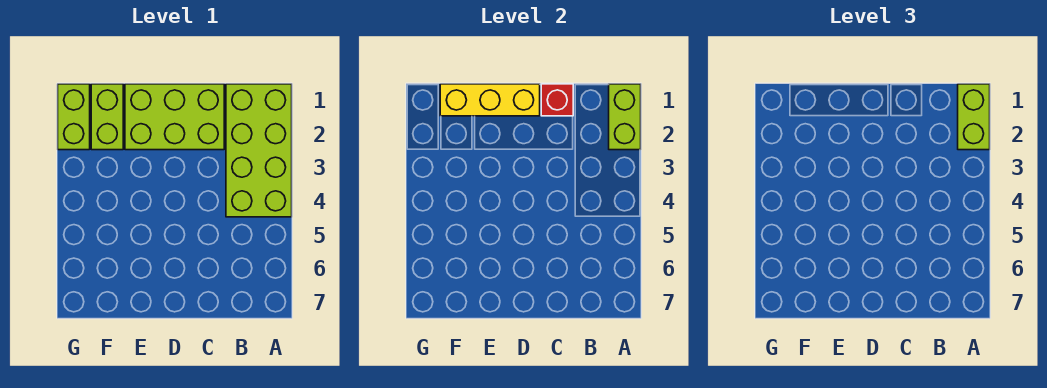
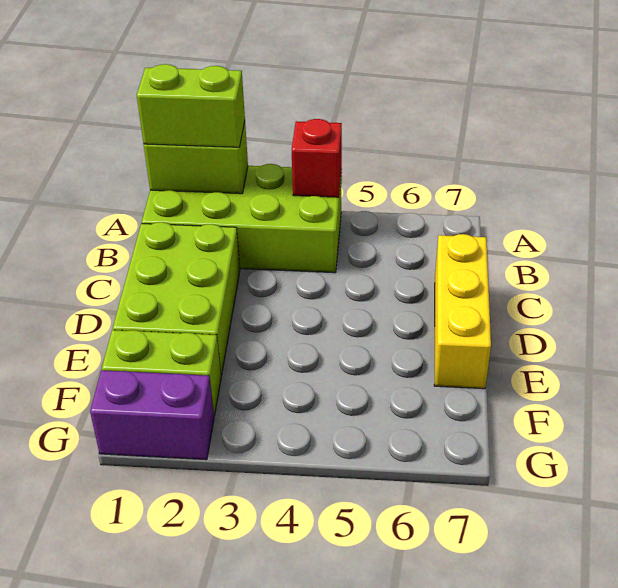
red 1x1 brick [541,84,573,116] -> red 1x1 brick moved to [292,119,342,197]
yellow 1x3 brick [440,84,540,116] -> yellow 1x3 brick moved to [434,234,491,389]
lime 1x2 brick [58,84,90,150] -> purple 1x2 brick [90,370,214,460]

